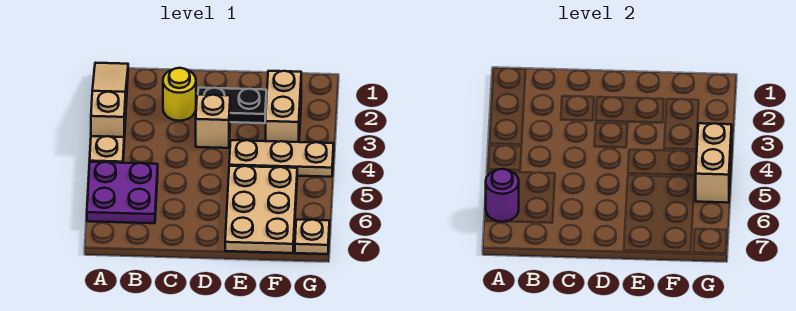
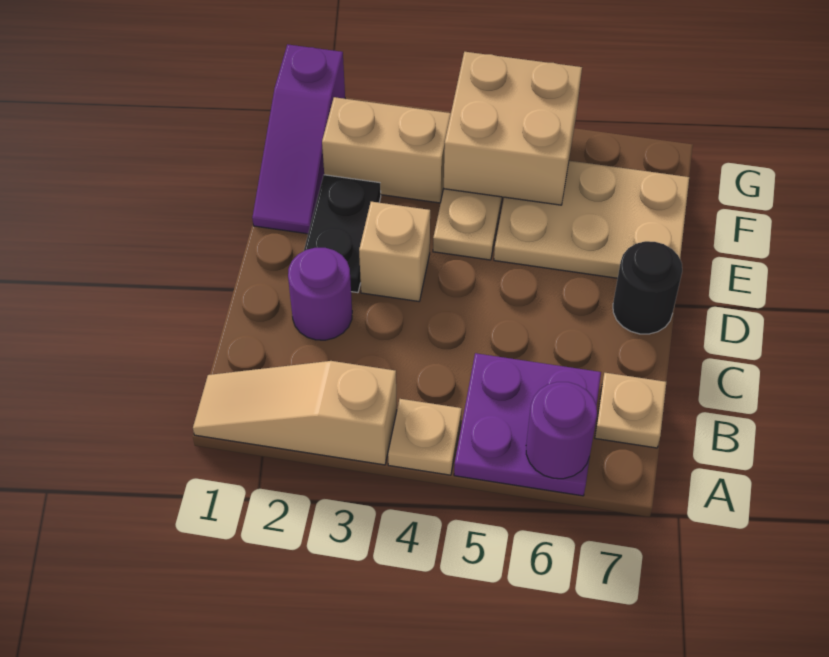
yellow 1x1 round brick [163,68,196,121] -> purple 1x1 round brick [288,248,352,340]
none -> black 1x1 round brick [613,241,682,334]
none -> purple 1x3 slope [252,44,345,234]
tan 1x2 brick [696,123,732,203] -> tan 2x2 brick [444,52,582,205]
tan 1x1 plate [295,220,329,254] -> tan 1x1 plate moved to [595,373,666,448]

